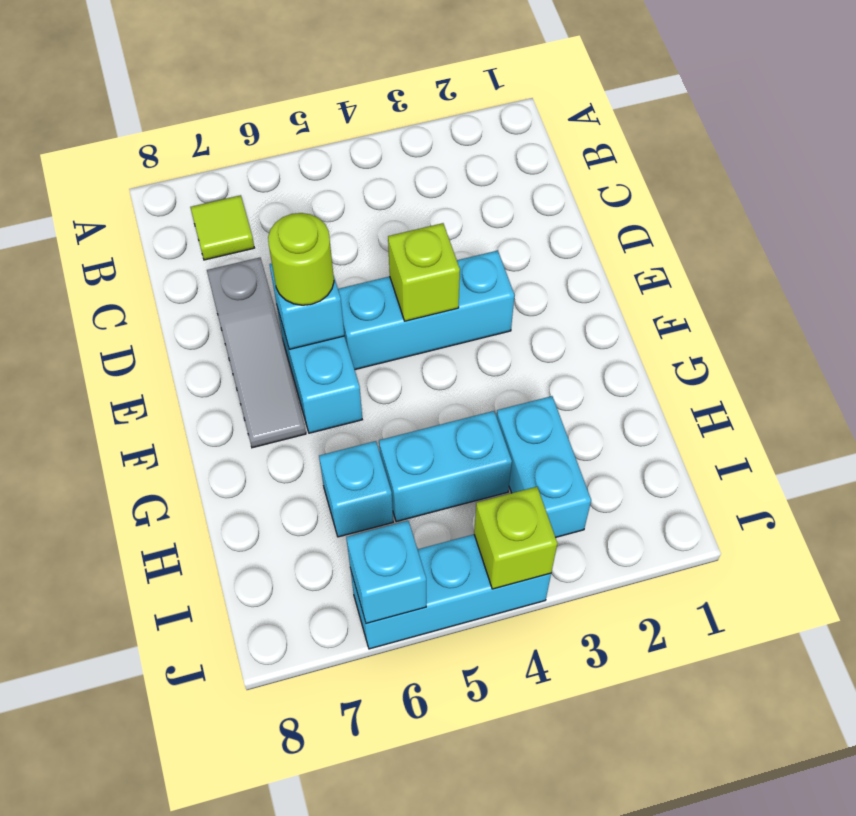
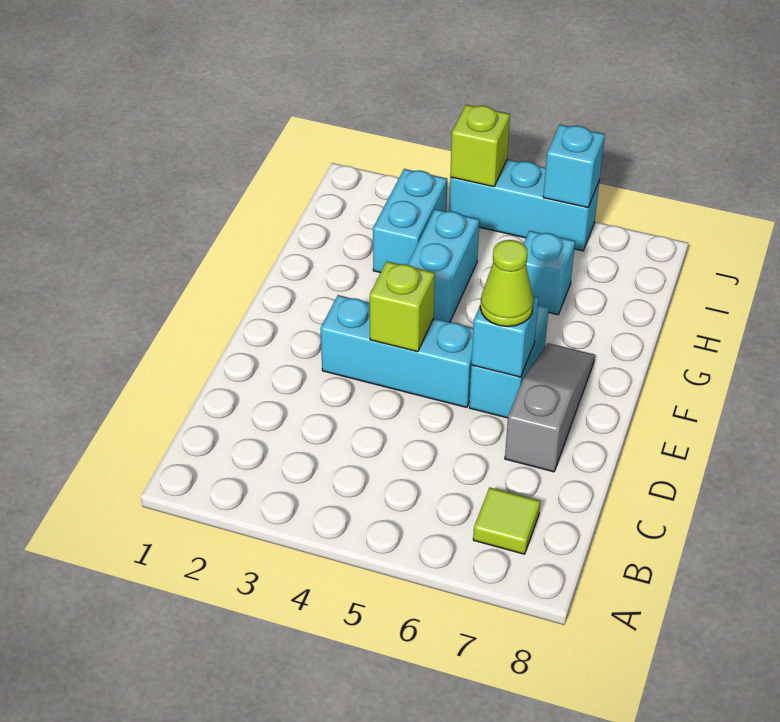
lime 1x1 round brick [268,213,334,305] -> lime 1x1 cone [480,240,533,327]
cyan 1x2 brick [379,411,512,522] -> cyan 1x2 brick turned to [407,209,479,322]

